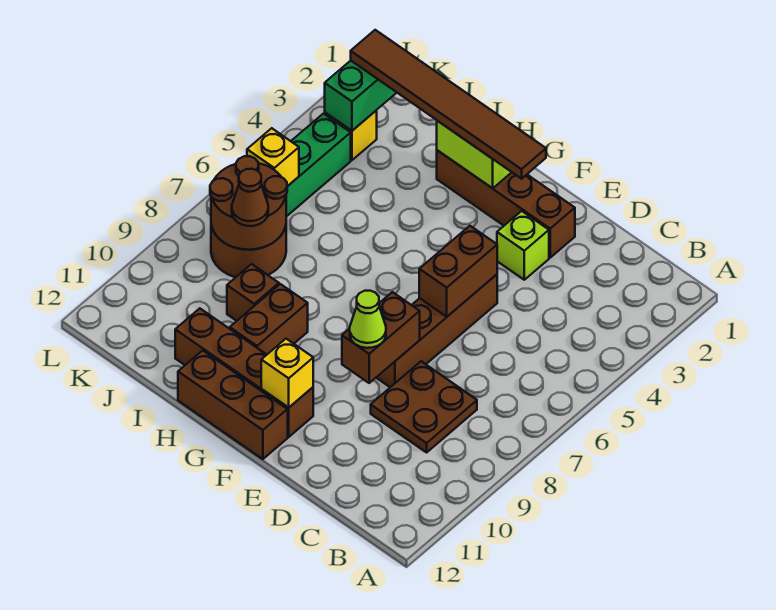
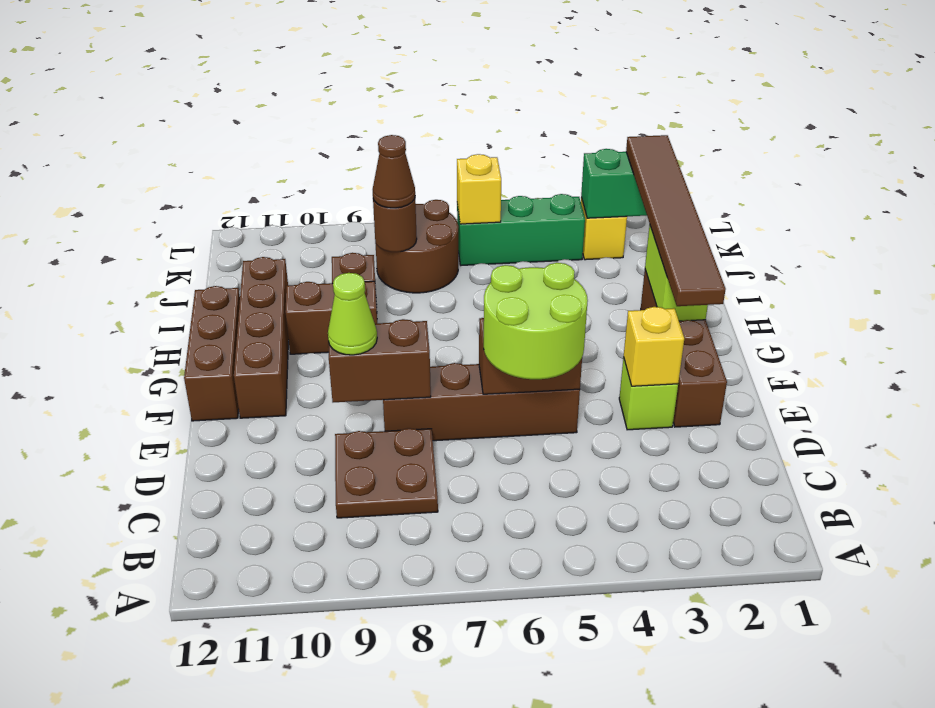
none -> lime 2x2 round brick [484,263,588,379]
yellow 1x1 brick [261,339,313,408] -> yellow 1x1 brick moved to [624,307,684,386]
brown 2x2 round brick [210,156,287,250] -> brown 1x1 round brick [373,199,417,252]

